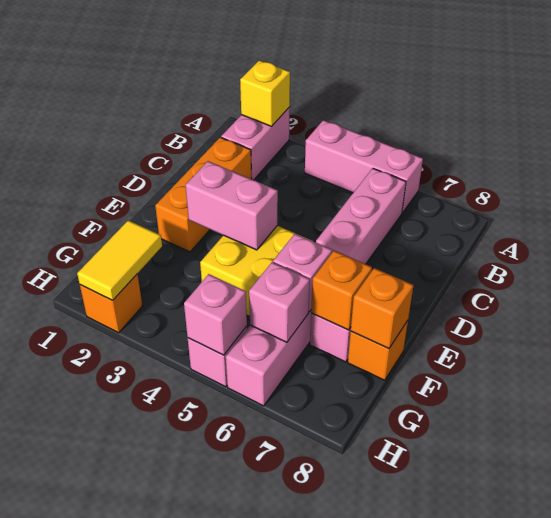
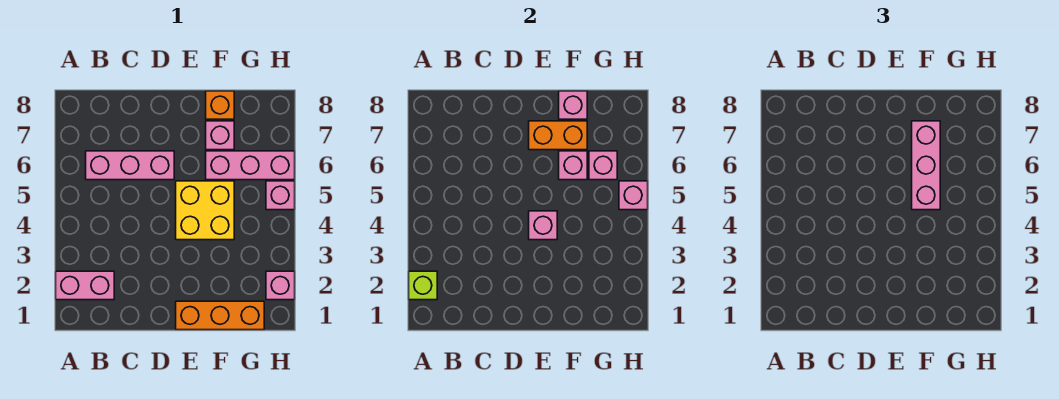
yellow 1x1 brick [240,60,290,126] -> lime 1x1 brick [409,271,437,300]
pink 1x3 brick [305,120,423,213] -> pink 1x3 brick moved to [912,121,940,210]
orange 1x3 brick [155,137,252,252] -> orange 1x3 brick moved to [176,301,264,330]
pink 1x2 brick [186,161,278,250] -> pink 1x1 brick [529,211,557,240]
orange 1x1 brick [311,251,372,330] -> orange 1x2 brick [529,121,587,150]
orange 1x1 brick [351,268,414,349] -> pink 1x1 brick [559,91,587,119]
yellow 1x2 tile [77,220,162,300] -> none
orange 1x1 brick [80,274,142,333] -> pink 1x1 brick [266,271,295,300]

